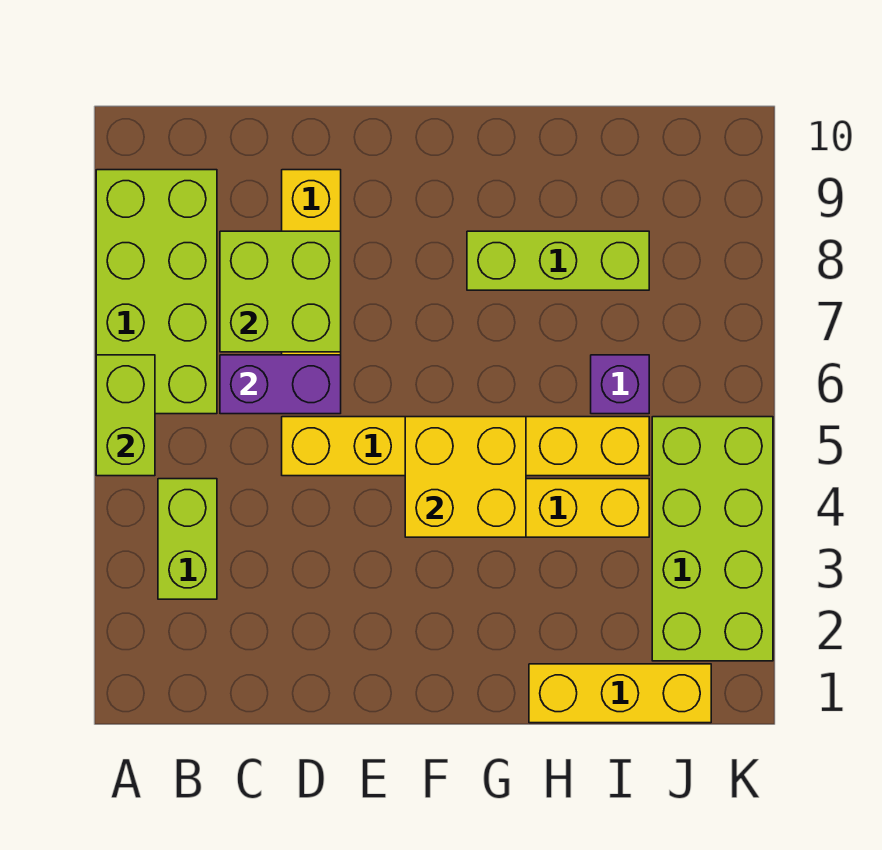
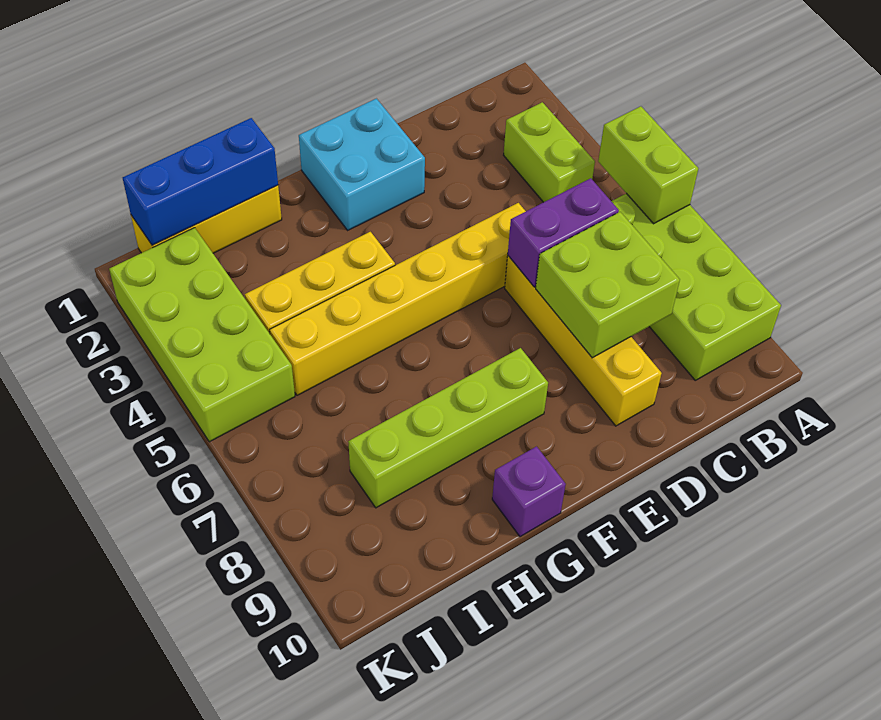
none -> cyan 2x2 brick [299,99,425,230]
yellow 2x2 brick [405,417,526,537] -> none
lime 1x3 brick [467,231,649,290] -> lime 1x4 brick [348,348,548,508]
none -> blue 1x3 brick [123,118,278,245]
purple 1x1 brick [591,355,649,414] -> purple 1x1 brick moved to [492,446,566,537]

